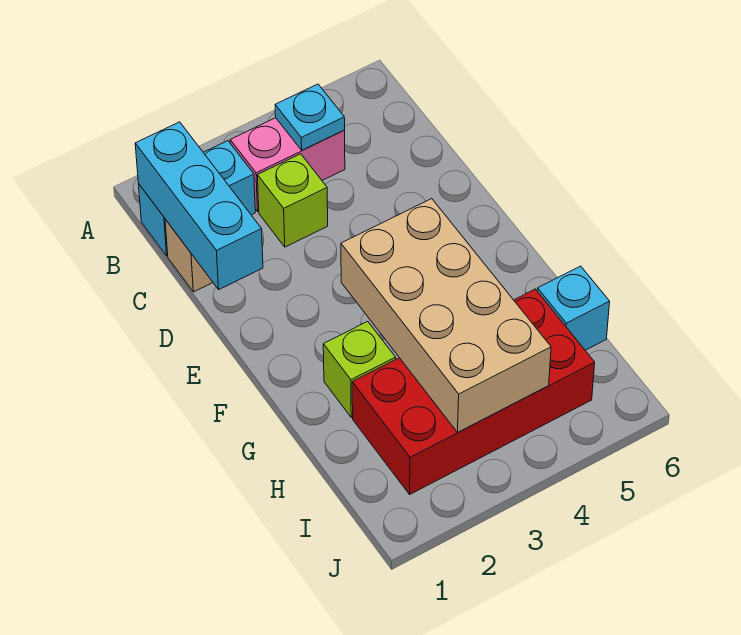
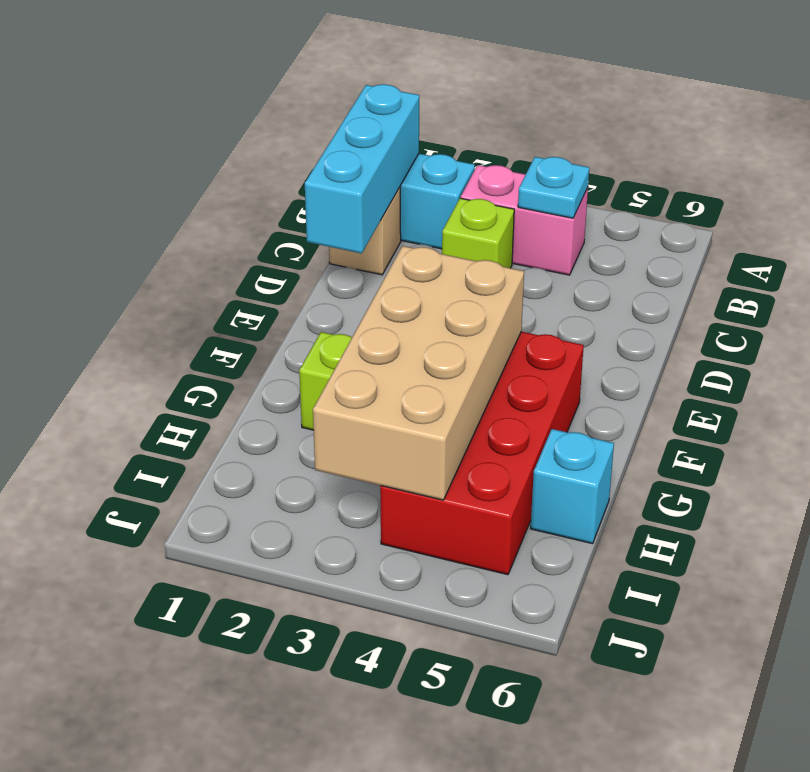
red 2x4 brick [352,289,595,494] -> red 2x4 brick turned to [380,332,584,575]

